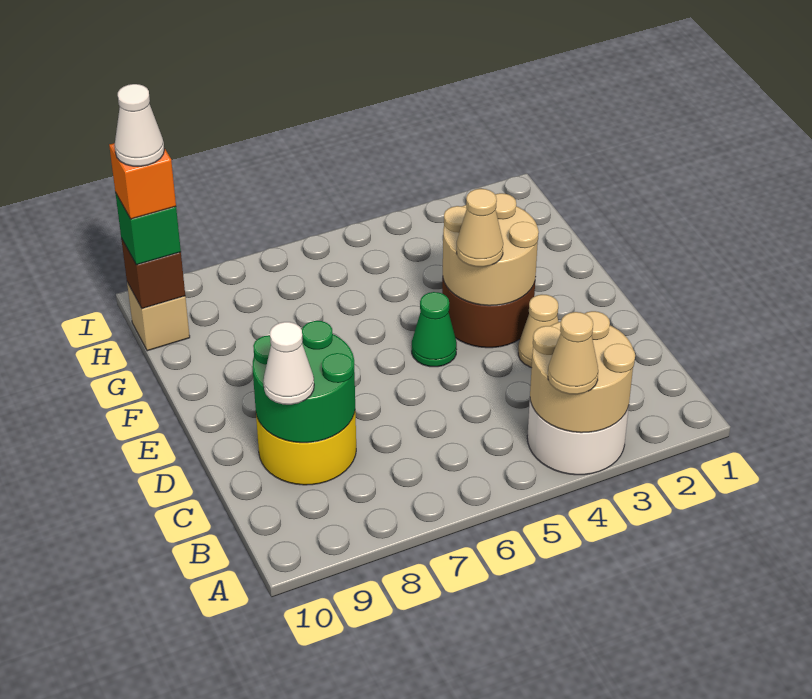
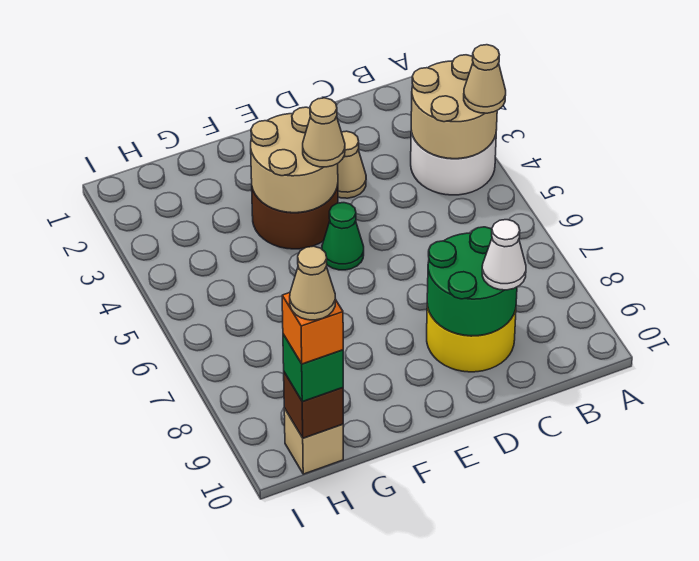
white 1x1 cone [115,84,164,166] -> tan 1x1 cone [290,246,335,320]

